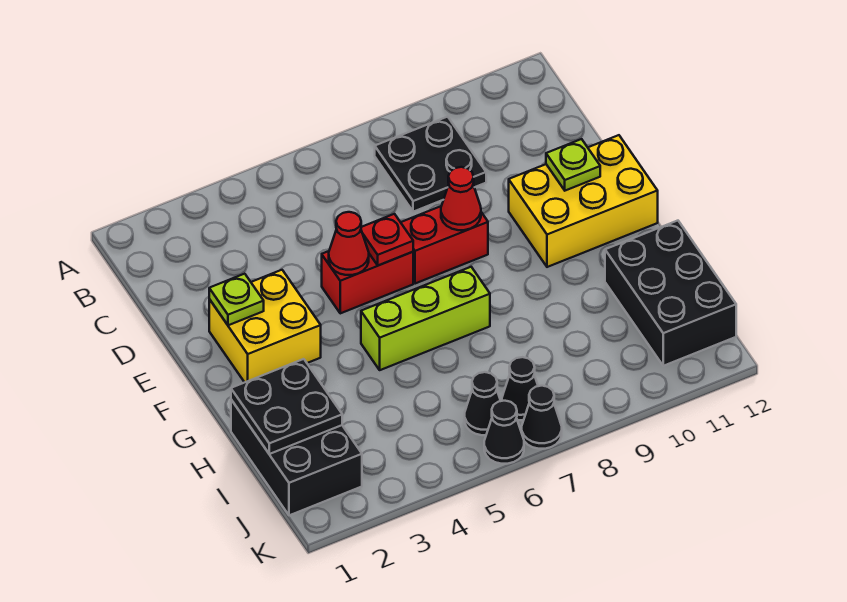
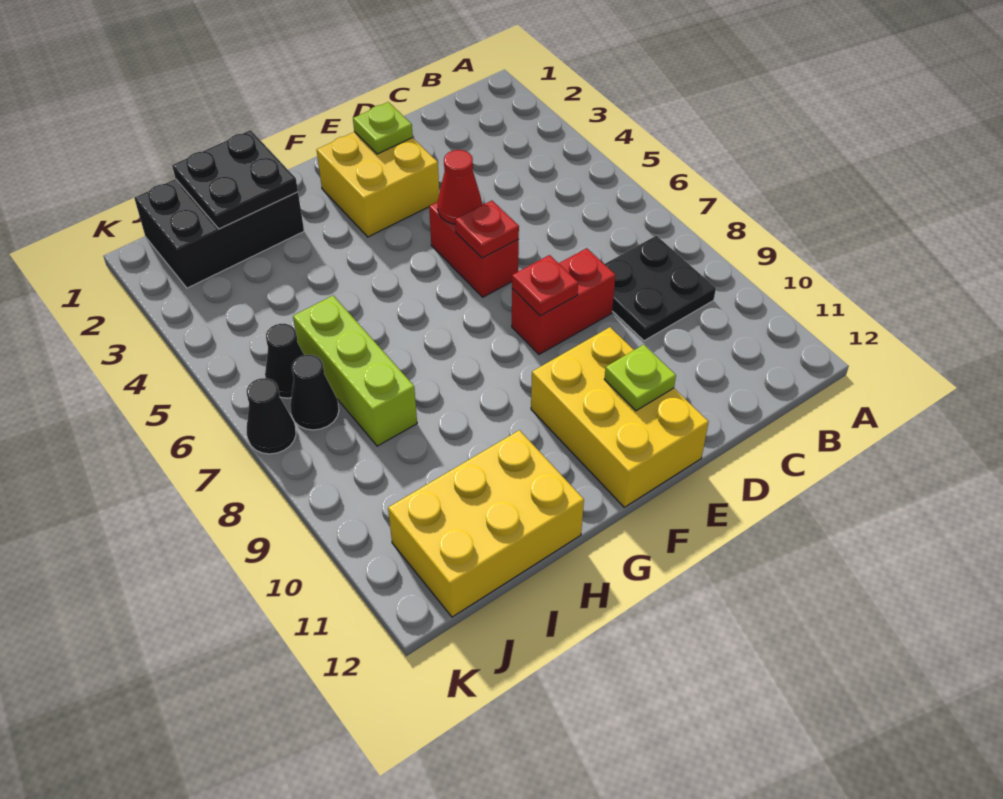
red 1x2 brick [401,206,488,284] -> red 1x2 brick turned to [512,248,616,354]
red 1x1 cone [441,167,481,230] -> red 1x1 plate [512,255,578,316]
lime 1x3 brick [361,267,490,370] -> lime 1x3 brick moved to [293,296,417,446]
black 2x3 brick [605,221,736,366] -> yellow 2x3 brick [388,430,584,617]
black 1x1 cone [484,401,524,464] -> none

